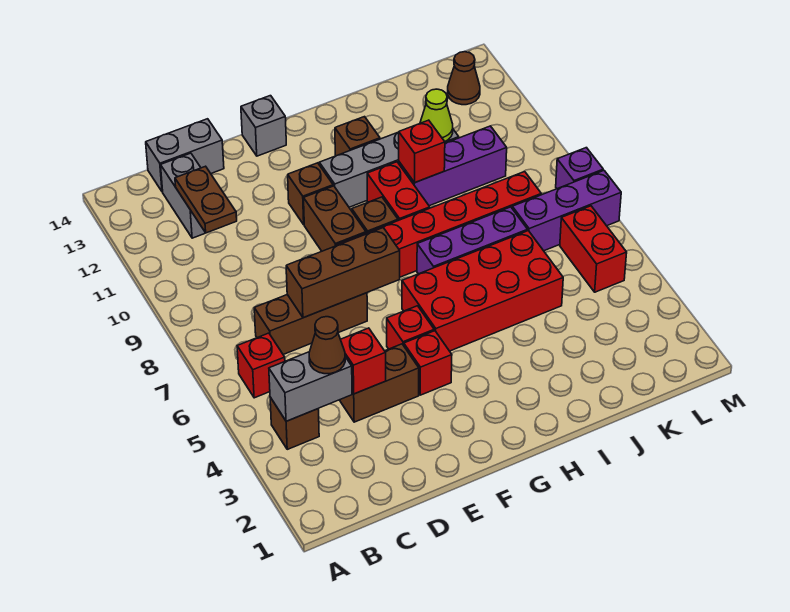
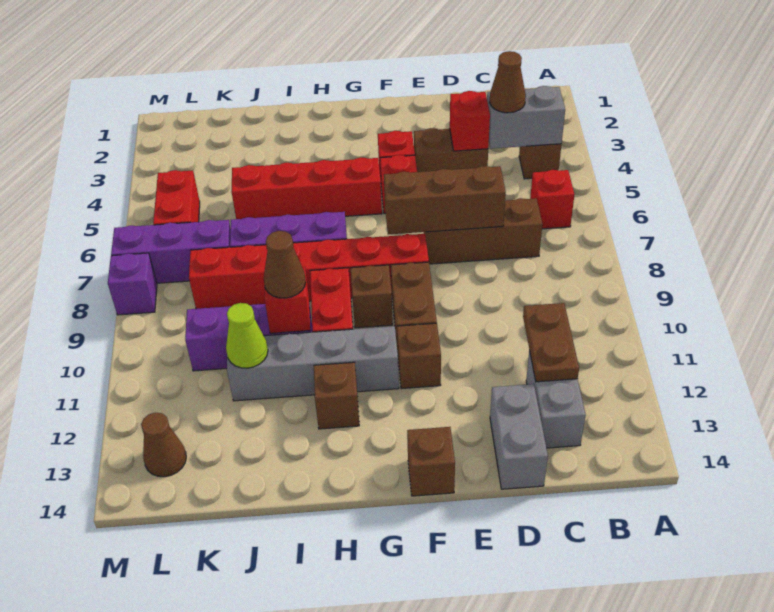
grey 1x2 brick [146,119,224,192] -> grey 1x2 brick turned to [490,384,548,489]
grey 1x1 brick [241,96,286,156] -> brown 1x1 brick [407,427,455,496]
red 2x4 brick [402,231,563,351] -> red 1x4 brick [231,157,382,219]
none -> brown 1x1 cone [264,231,306,298]

